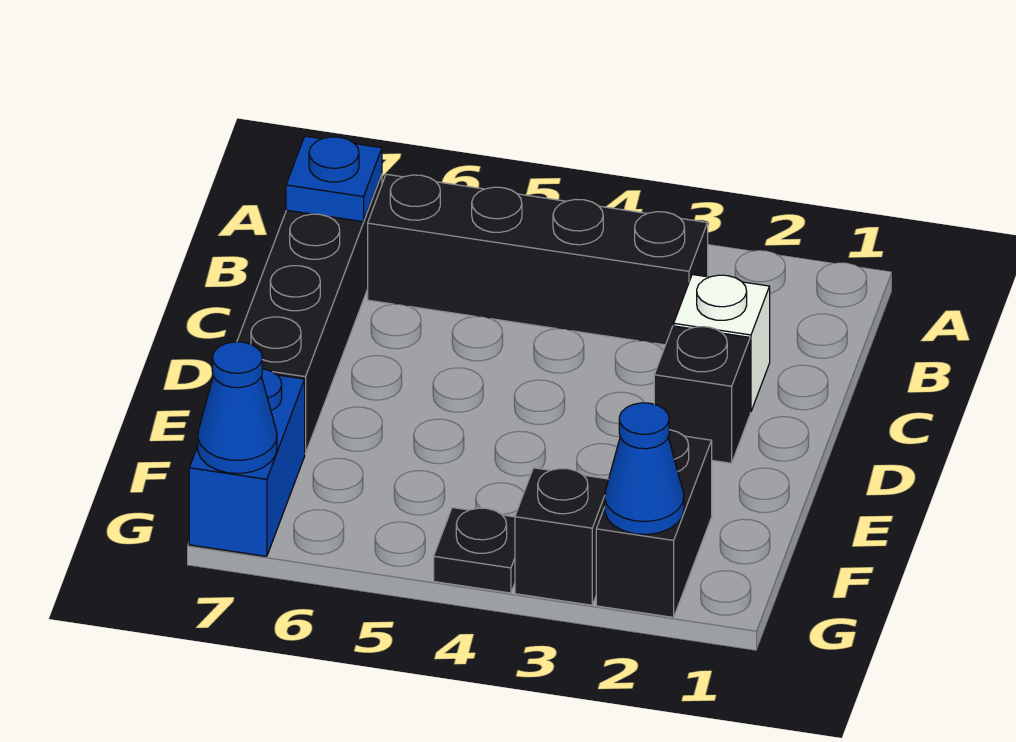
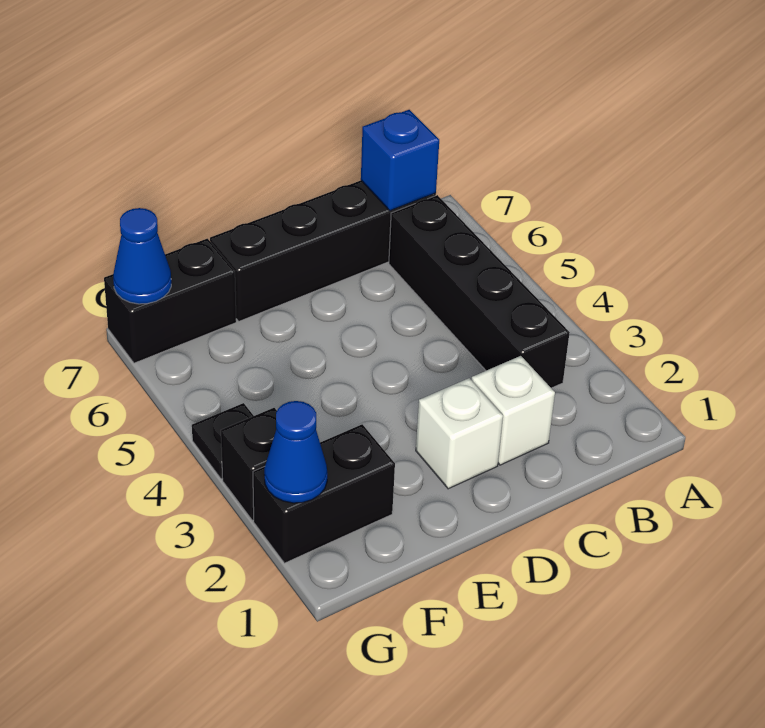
blue 1x1 plate [286,136,382,222] -> blue 1x1 brick [361,110,439,211]
black 1x1 brick [654,326,750,463] -> white 1x1 brick [416,378,503,489]
blue 1x2 brick [189,369,305,556] -> black 1x2 brick [104,239,236,363]

